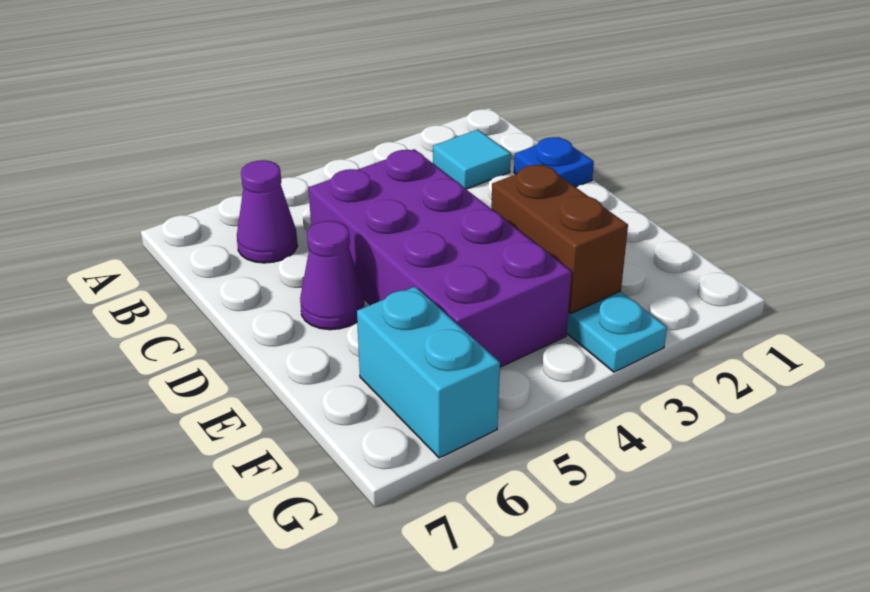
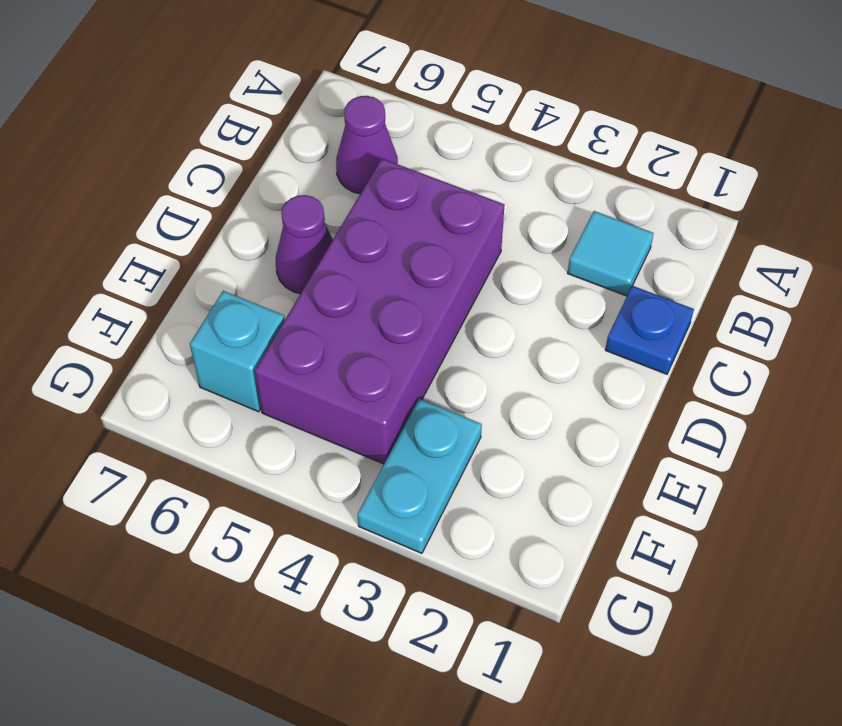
brown 1x2 brick [491,164,628,313] -> none
cyan 1x2 brick [357,287,500,458] -> cyan 1x1 brick [190,291,285,412]

